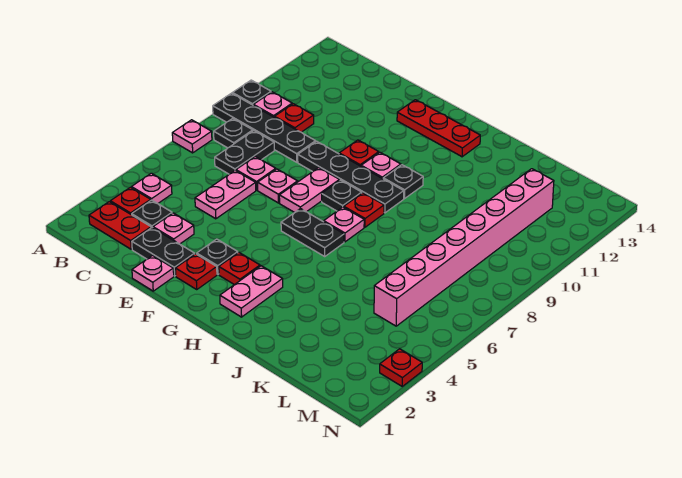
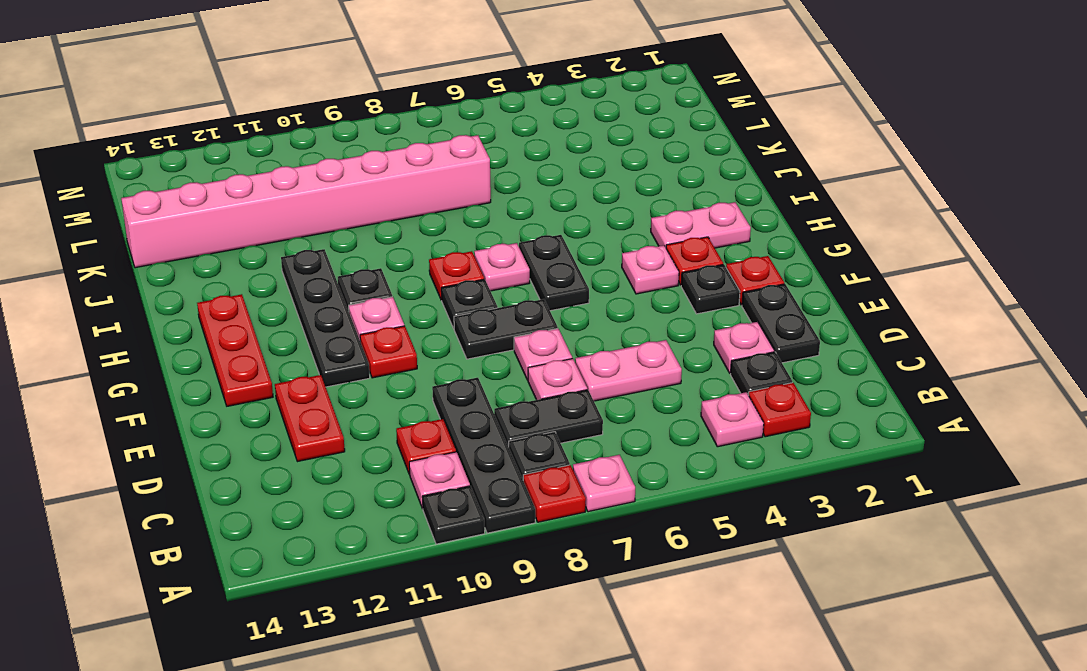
red 1x2 plate [89,202,151,249] -> red 1x2 plate moved to [275,375,345,462]
pink 1x1 plate [132,255,174,291] -> pink 1x1 plate moved to [622,245,679,294]
black 1x4 plate [298,141,404,213] -> black 1x4 plate moved to [281,249,370,387]
pink 1x2 plate [279,168,340,213] -> black 1x2 plate [454,299,558,359]
pink 1x8 brick [374,169,554,326] -> pink 1x8 brick moved to [121,135,491,268]
red 1x1 plate [380,349,422,386] -> red 1x1 plate moved to [523,465,586,522]

